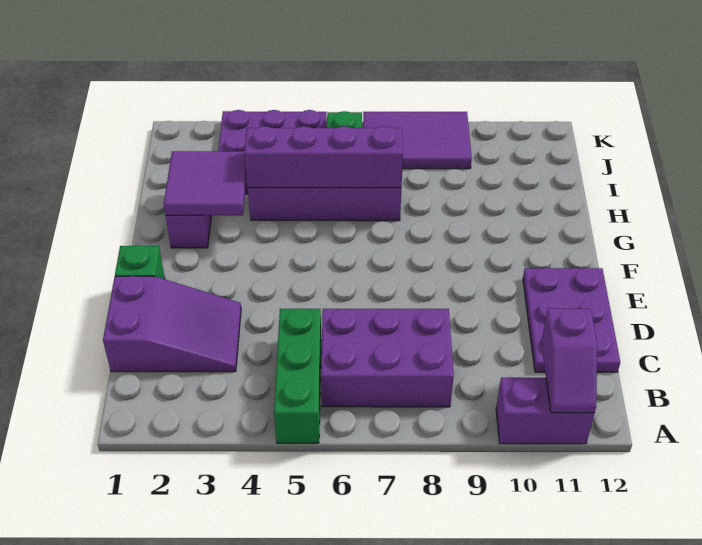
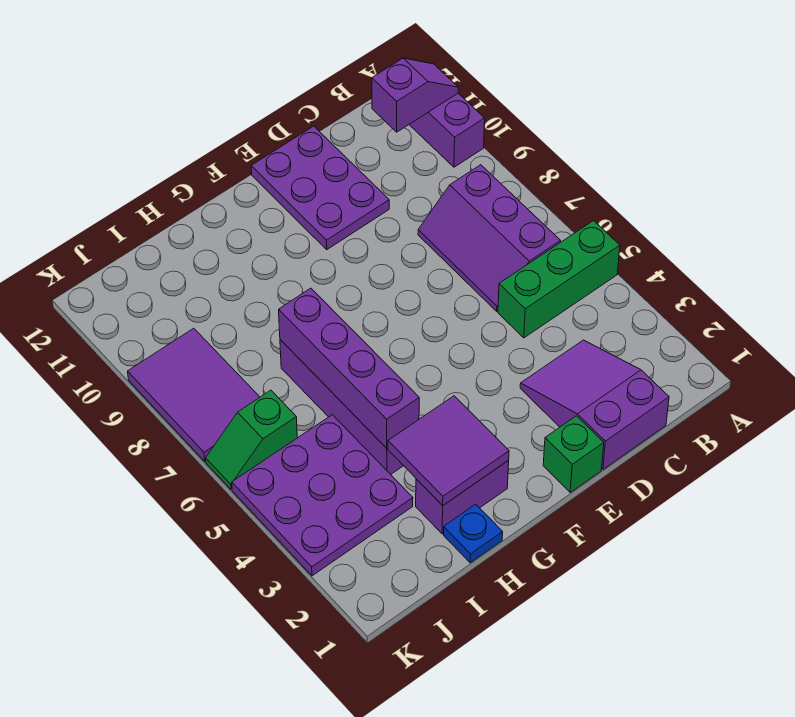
purple 2x3 brick [321,309,454,407] -> purple 2x3 slope [418,165,560,311]
purple 2x3 plate [523,268,620,372] -> purple 2x3 plate turned to [251,126,389,250]
none -> blue 1x1 plate [444,504,503,563]

